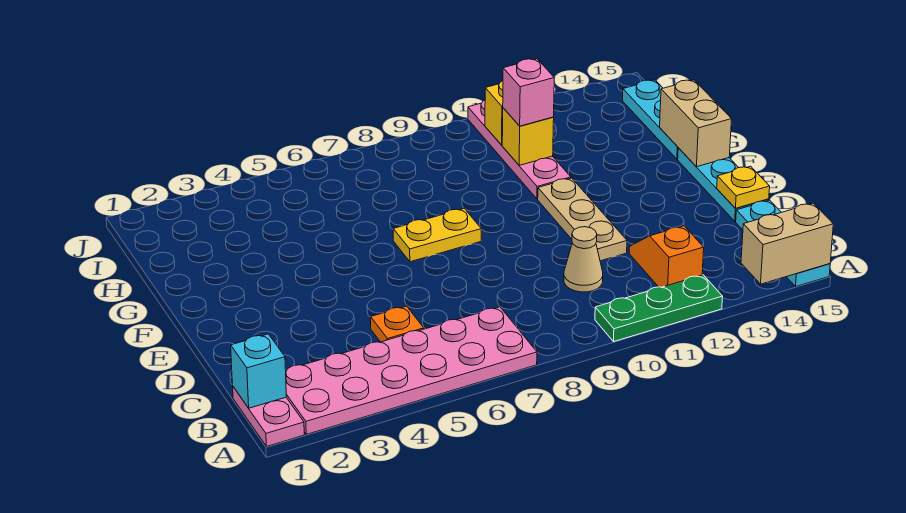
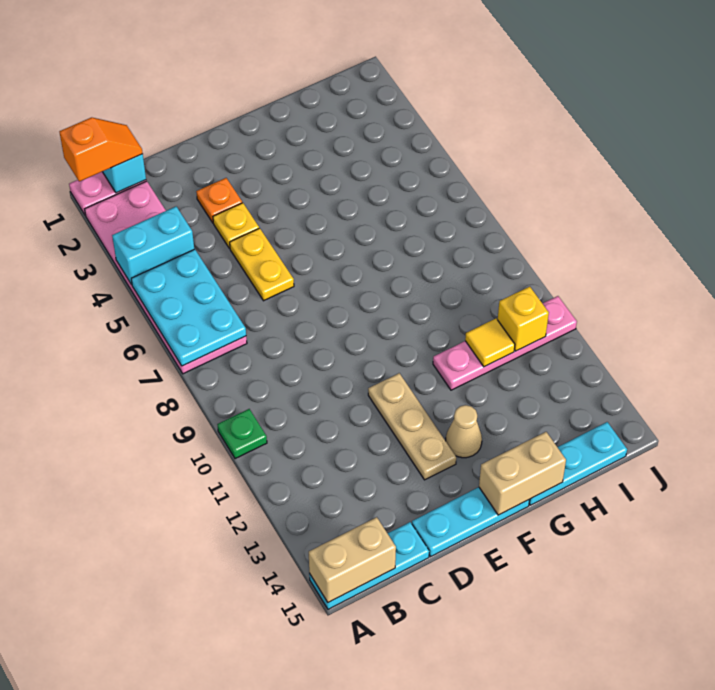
none -> cyan 1x2 brick [112,207,194,285]
none -> cyan 2x3 plate [131,249,246,366]
green 1x3 plate [595,275,723,341] -> green 1x1 plate [217,409,267,459]
tan 1x2 brick [741,203,833,284] -> tan 1x2 brick turned to [309,517,396,602]
orange 1x2 slope [629,226,704,287] -> orange 1x2 slope moved to [59,117,143,182]
orange 1x1 plate [371,306,424,342] -> orange 1x1 plate moved to [196,178,242,223]
tan 1x1 cone [564,227,603,292] -> tan 1x1 cone moved to [446,405,482,458]
tan 1x3 plate [538,178,627,261] -> tan 1x3 plate turned to [368,373,456,480]
yellow 1x1 plate [717,166,770,208] -> yellow 1x1 plate moved to [213,203,259,249]
yellow 1x2 plate [393,208,481,262] -> yellow 1x2 plate moved to [230,228,294,301]
yellow 1x1 brick [502,108,554,165] -> yellow 1x1 tile [465,319,515,367]
pink 1x1 brick [503,59,554,126] -> none

